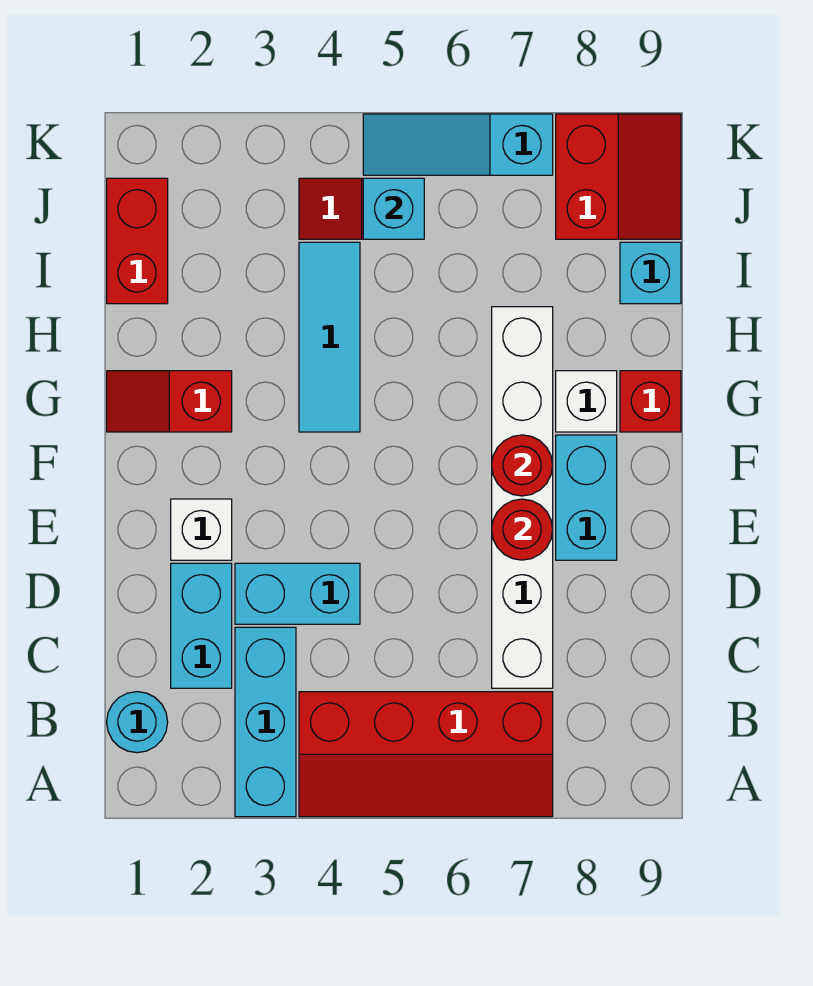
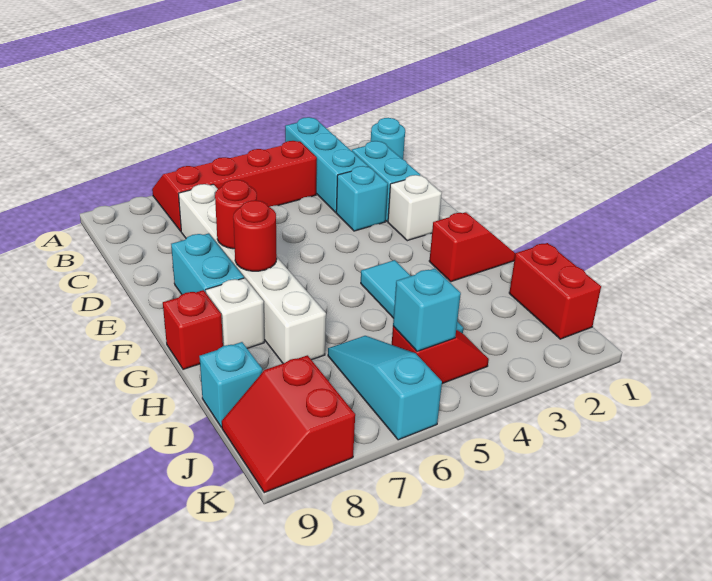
cyan 1x2 brick [235,563,360,624] -> cyan 1x1 brick [336,166,388,231]
cyan 1x3 slope [363,114,553,175] -> cyan 1x3 slope turned to [328,336,442,440]

